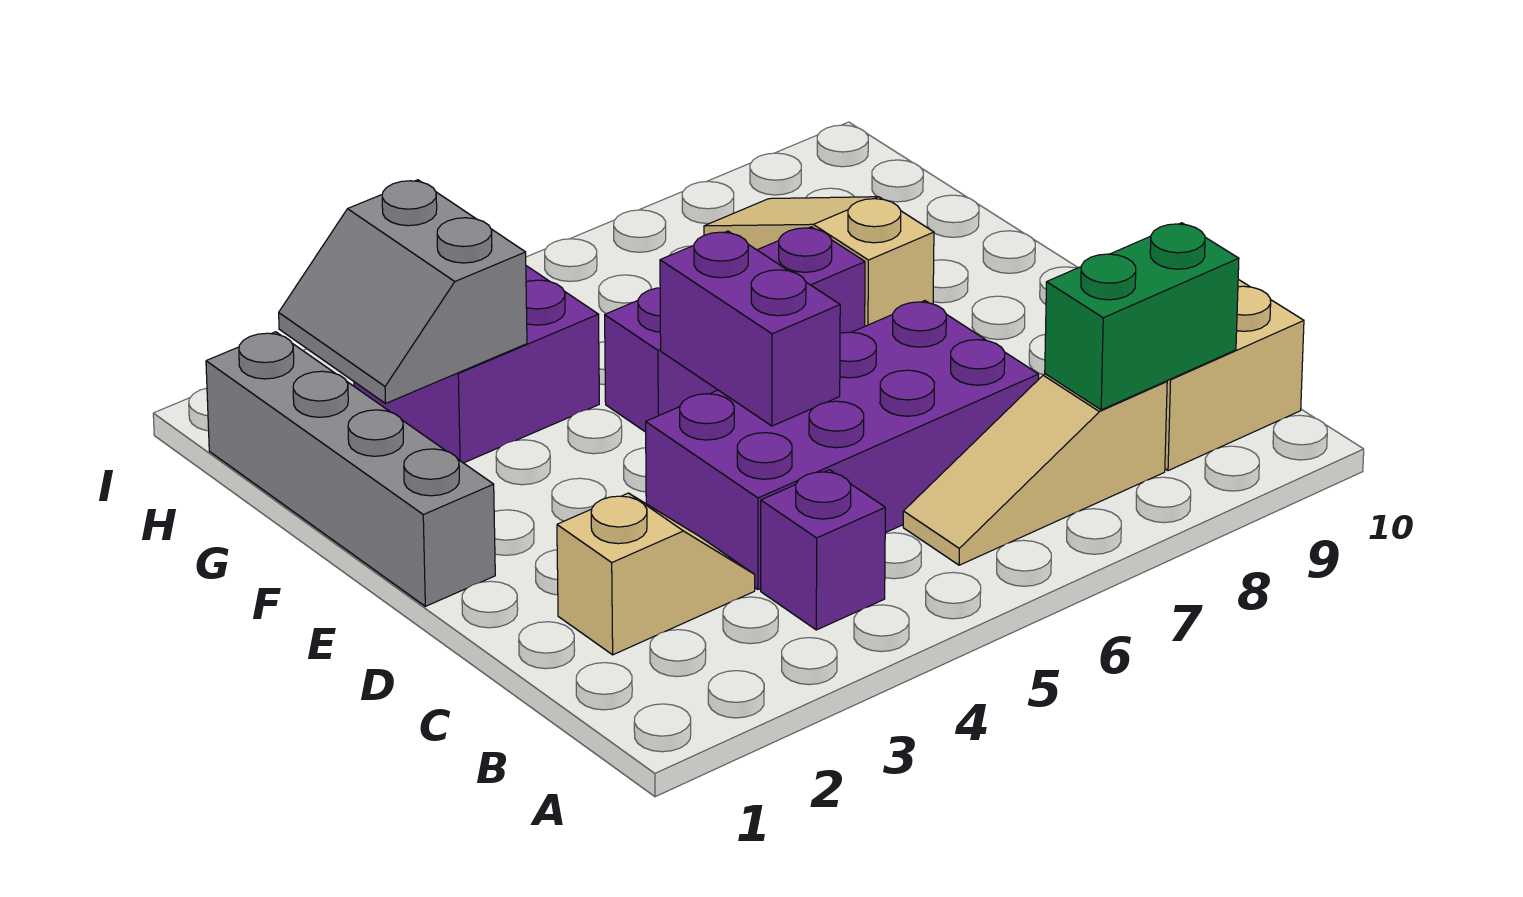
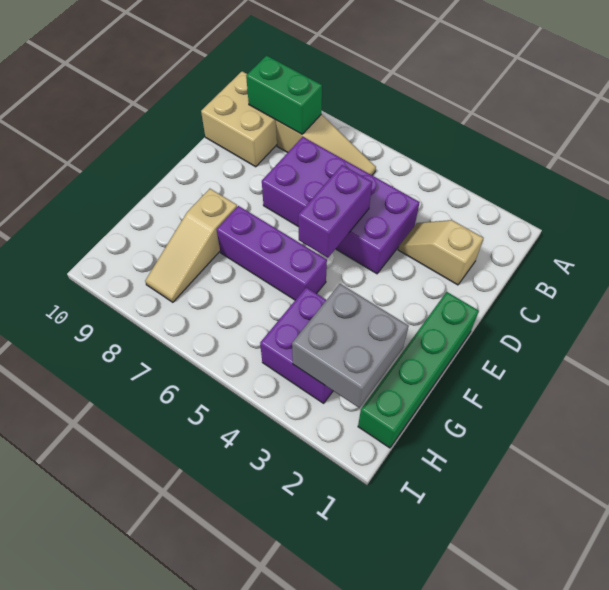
purple 1x1 brick [761,470,885,630] -> none
grey 1x4 brick [206,332,495,606] -> green 1x4 brick [358,292,479,448]
grey 2x2 slope [279,180,527,403] -> grey 2x2 brick [292,284,409,408]

